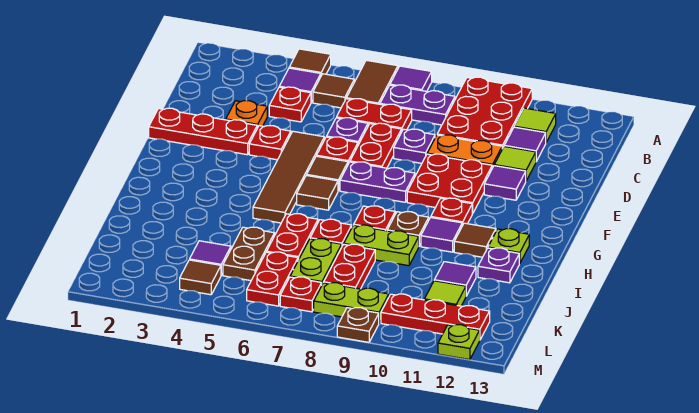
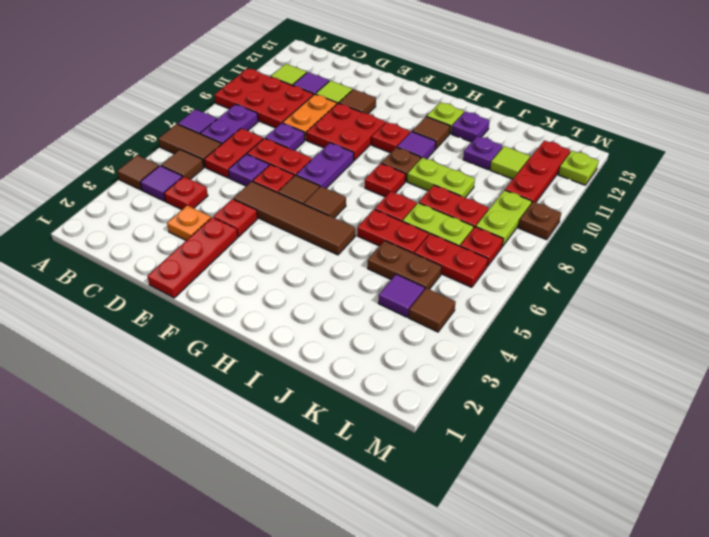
purple 1x1 tile [484,166,526,200] -> brown 1x1 tile [339,89,376,114]
lime 1x2 plate [344,225,419,266] -> lime 1x2 plate turned to [407,158,475,197]
purple 1x1 tile [434,262,476,296] -> purple 1x1 plate [463,136,503,170]

